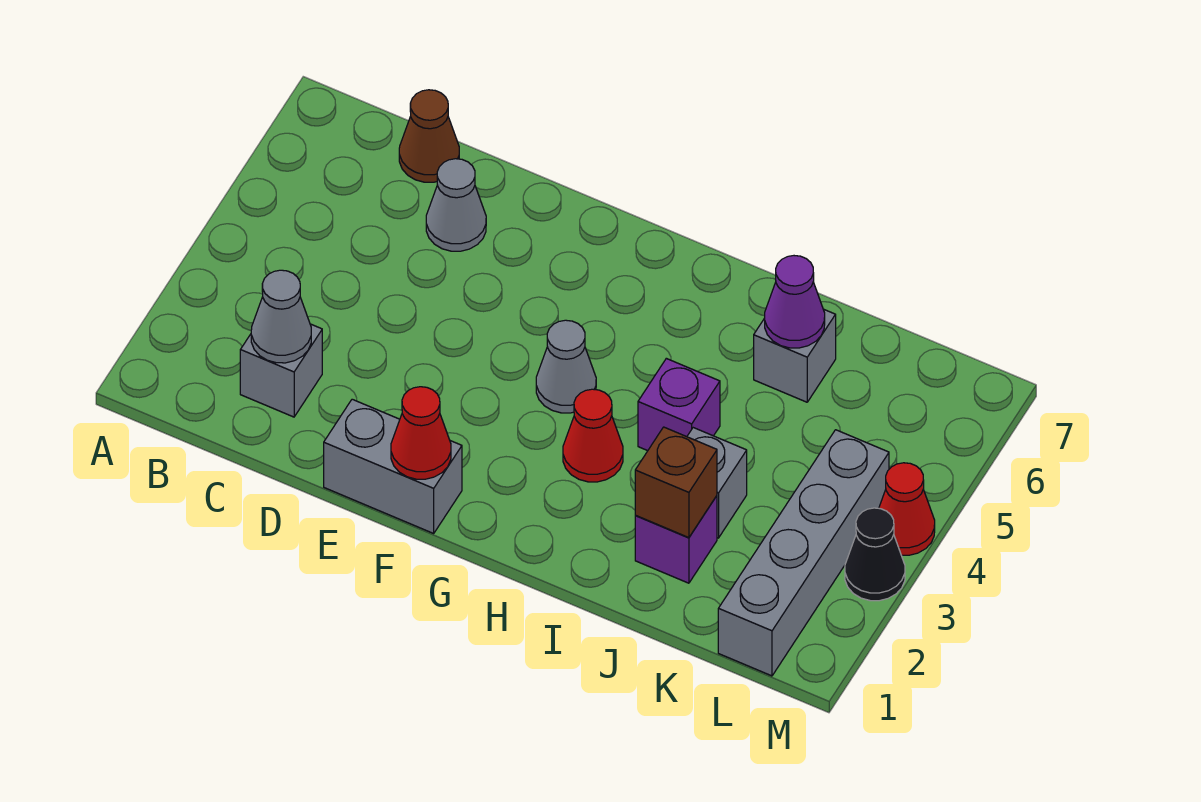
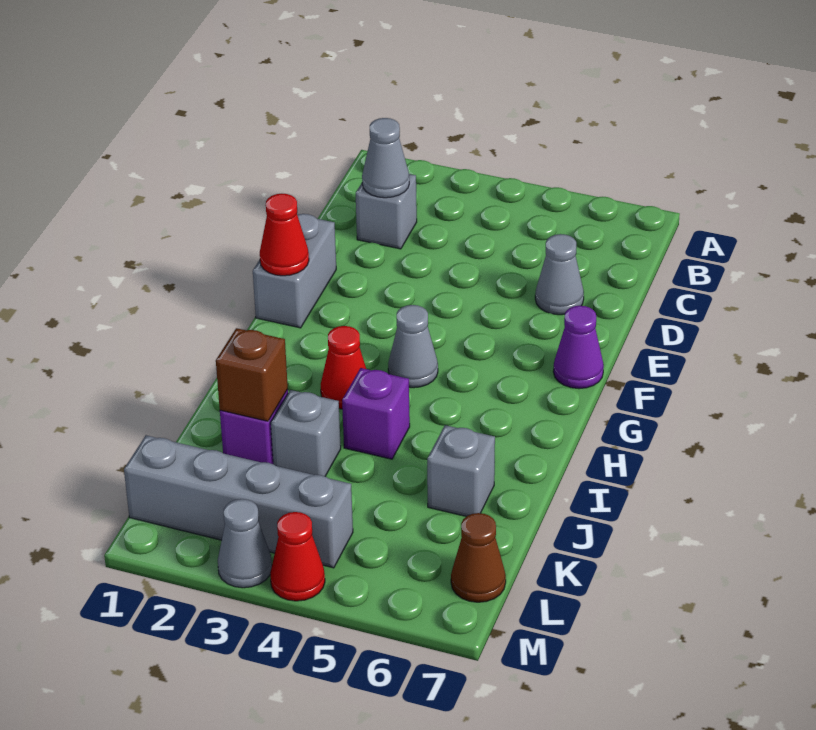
brown 1x1 cone [399,90,459,182] -> brown 1x1 cone moved to [451,513,506,602]
purple 1x1 cone [765,256,825,348] -> purple 1x1 cone moved to [553,306,604,389]
black 1x1 cone [845,508,905,601] -> grey 1x1 cone [218,499,272,588]

